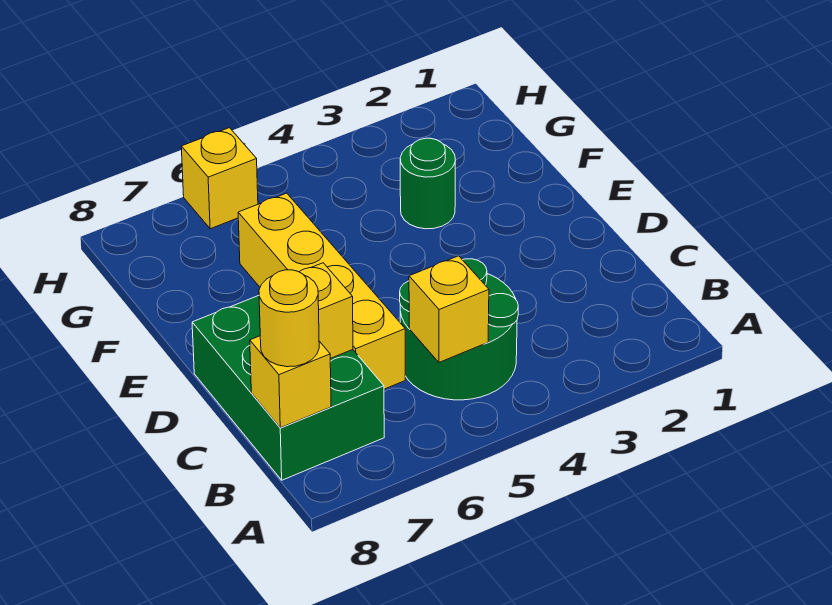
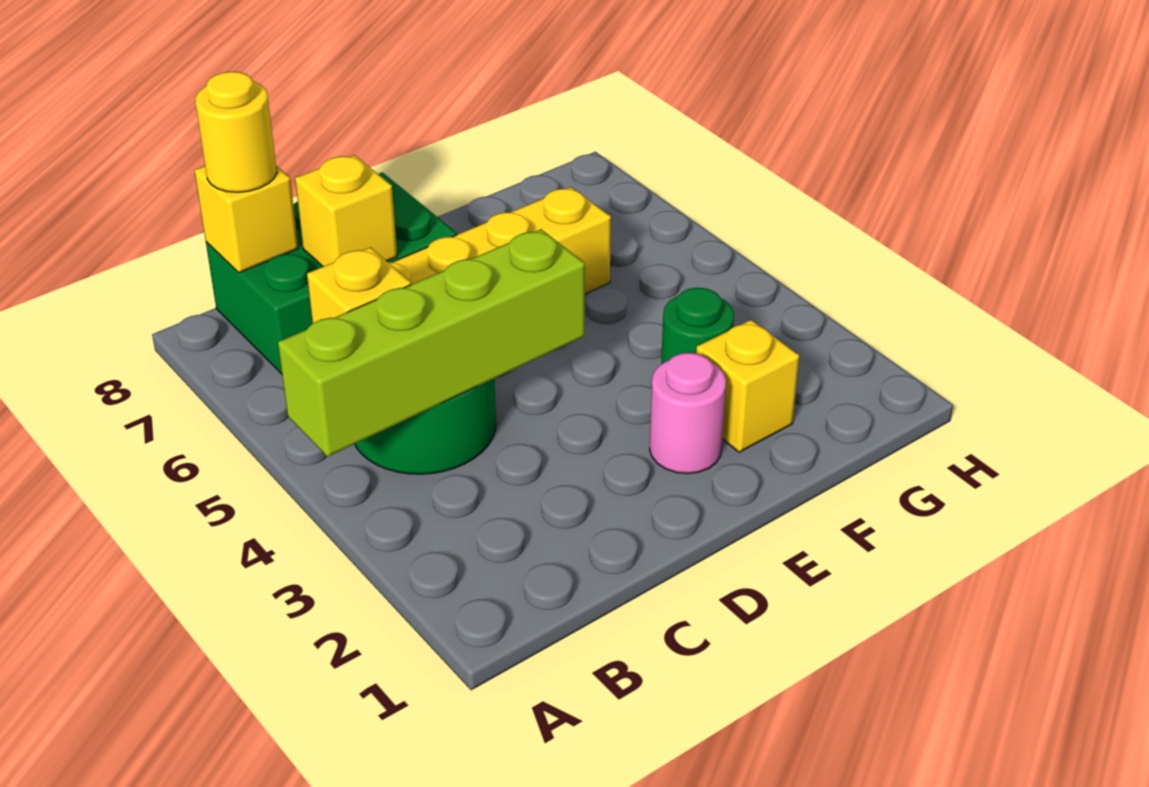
none -> lime 1x4 brick [278,229,585,457]
none -> pink 1x1 round brick [650,353,726,474]
yellow 1x1 brick [181,128,258,229] -> yellow 1x1 brick moved to [696,320,799,452]

